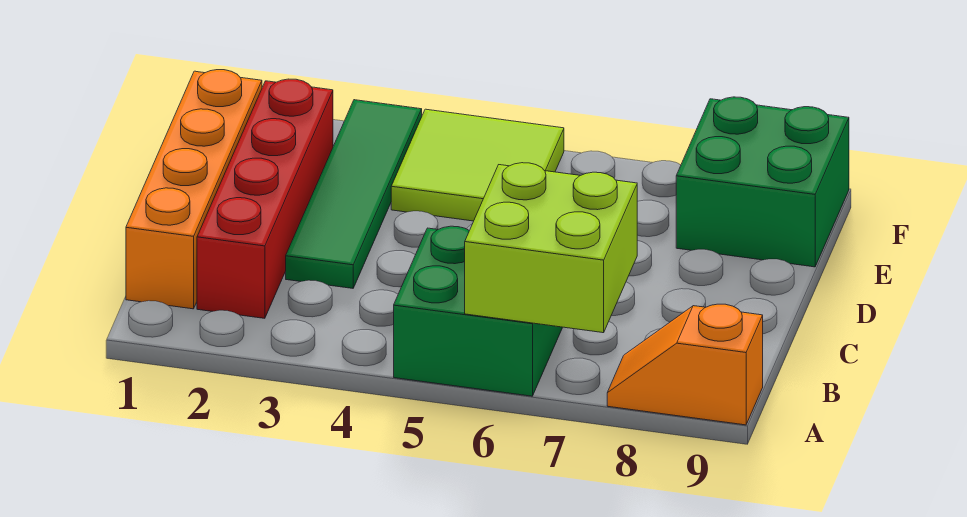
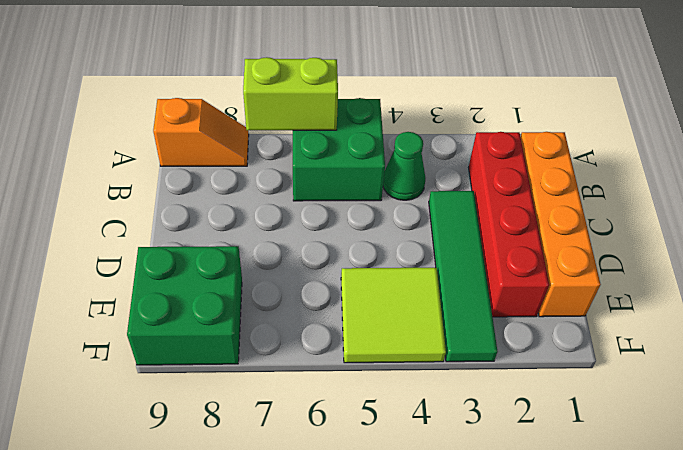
lime 2x2 brick [465,163,637,333] -> lime 1x2 brick [243,57,338,130]
none -> green 1x1 cone [383,132,425,200]

